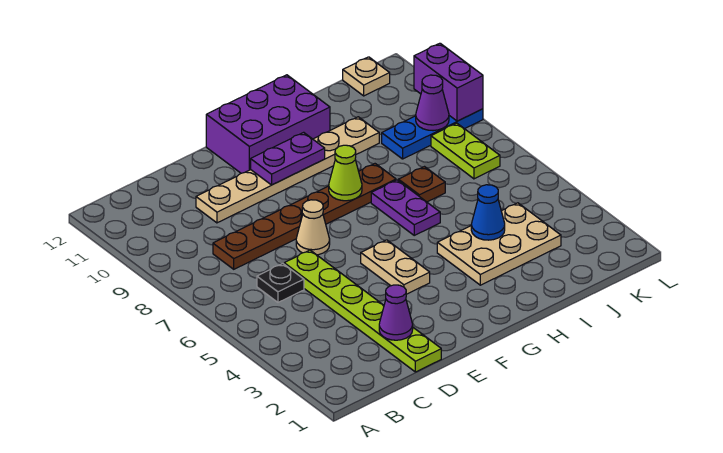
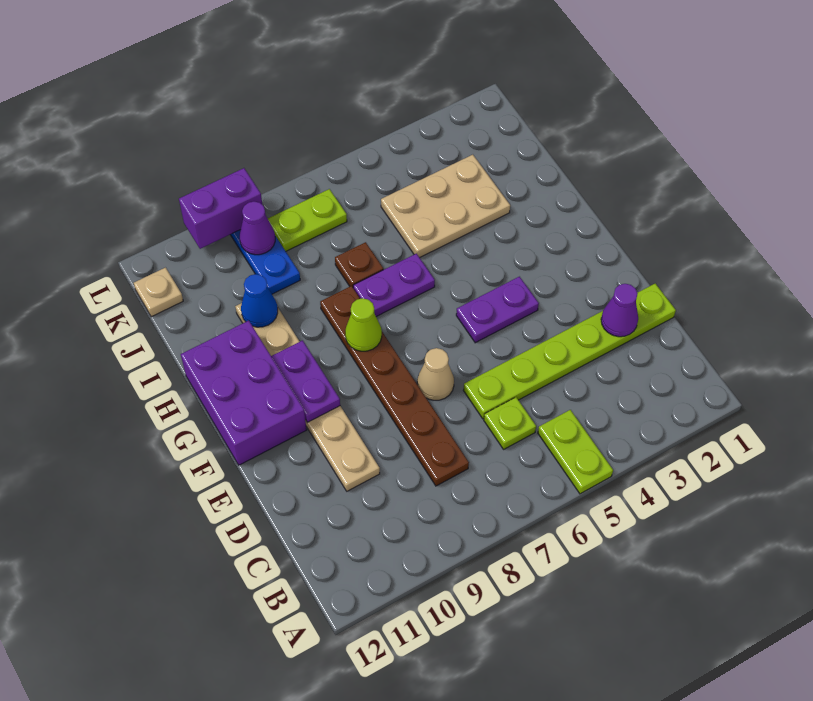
none -> lime 1x2 plate [538,410,613,494]
black 1x1 plate [257,264,304,302] -> lime 1x1 plate [484,397,536,449]
tan 1x2 plate [361,240,430,294] -> purple 1x2 plate [456,277,539,343]
tan 2x3 plate [437,203,561,285] -> tan 2x3 plate turned to [381,155,510,258]
blue 1x1 cone [471,185,505,240] -> blue 1x1 cone moved to [241,274,278,327]

